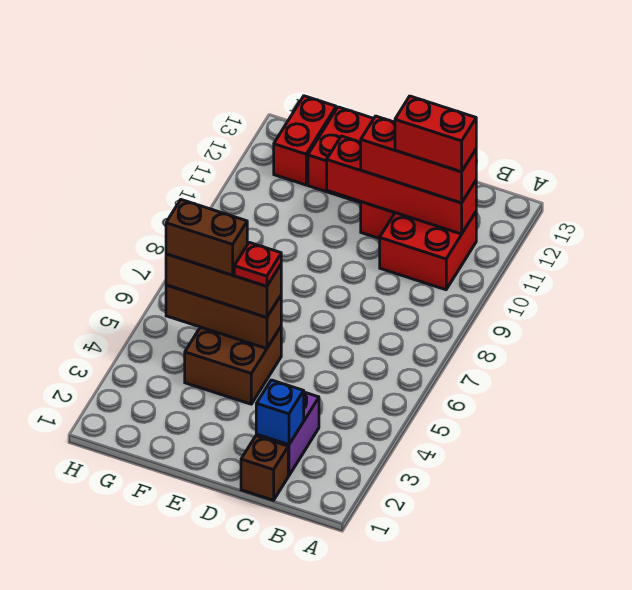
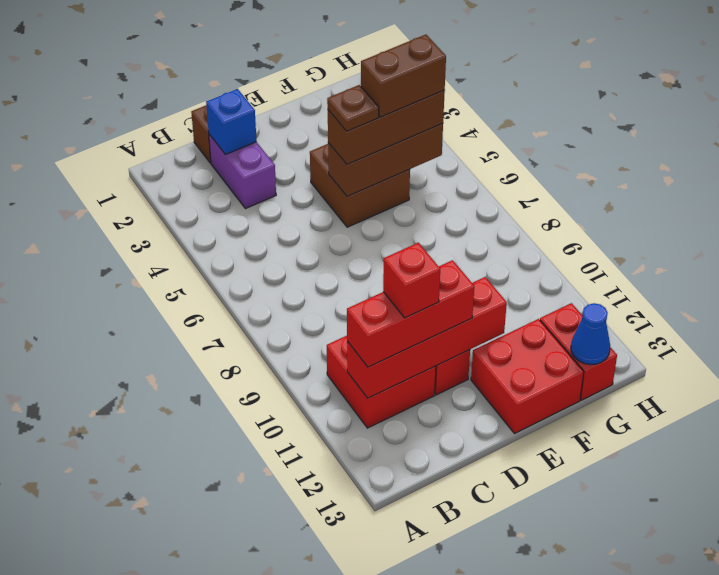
red 1x2 brick [395,96,476,172] -> red 1x1 brick [383,243,440,318]
red 1x1 plate [234,242,281,286] -> brown 1x1 plate [327,85,379,131]
none -> blue 1x1 cone [571,303,610,365]

